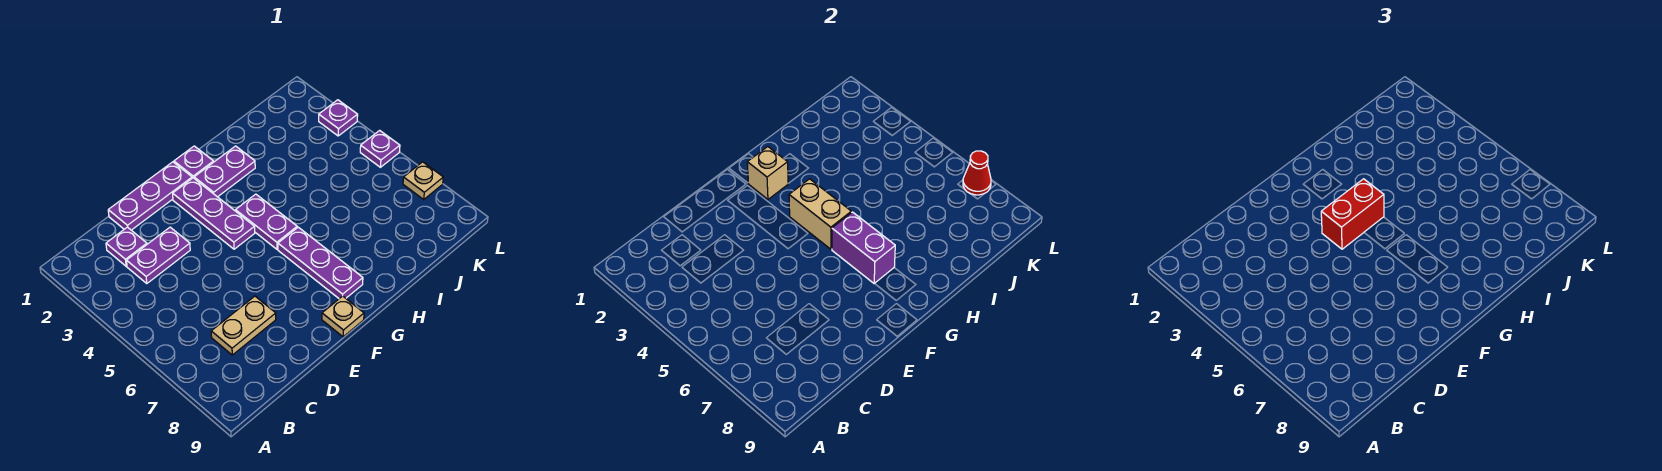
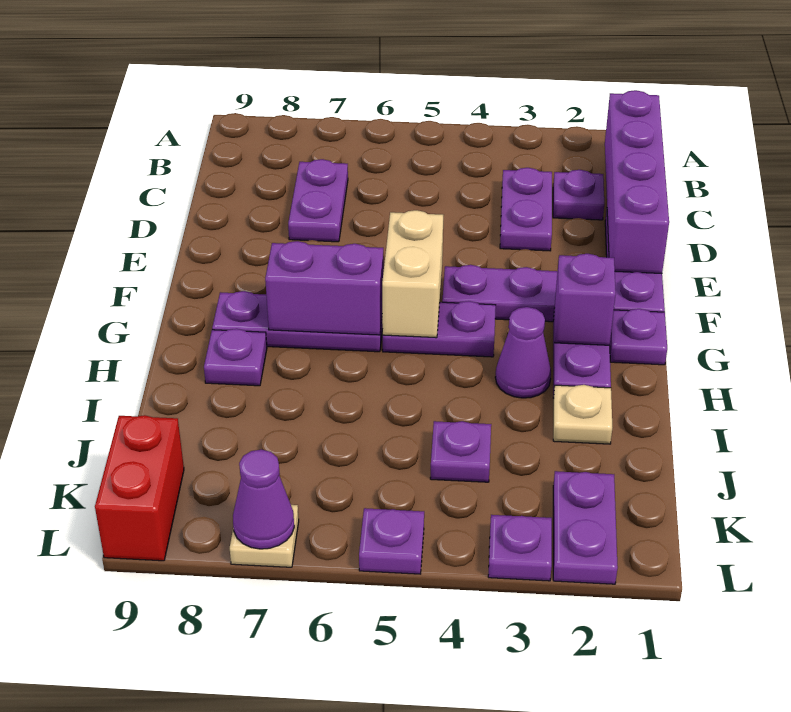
none -> purple 1x4 brick [605,90,669,273]
tan 1x2 plate [211,296,276,355] -> purple 1x2 plate [288,159,348,242]
red 1x2 brick [1321,179,1384,249] -> red 1x2 brick moved to [95,415,184,561]
tan 1x1 plate [322,296,364,337] -> tan 1x1 plate moved to [553,385,612,444]
tan 1x1 brick [747,147,788,199] -> purple 1x1 brick [555,254,616,345]
tan 1x2 brick [789,179,851,249] -> tan 1x2 brick turned to [382,210,443,338]
none -> purple 1x1 cone [495,307,551,398]
none -> purple 1x1 plate [204,329,267,386]
none -> purple 1x1 plate [430,421,491,482]
none -> purple 1x2 plate [553,471,618,584]
red 1x1 cone [963,151,991,195] -> purple 1x1 cone [233,450,294,549]

